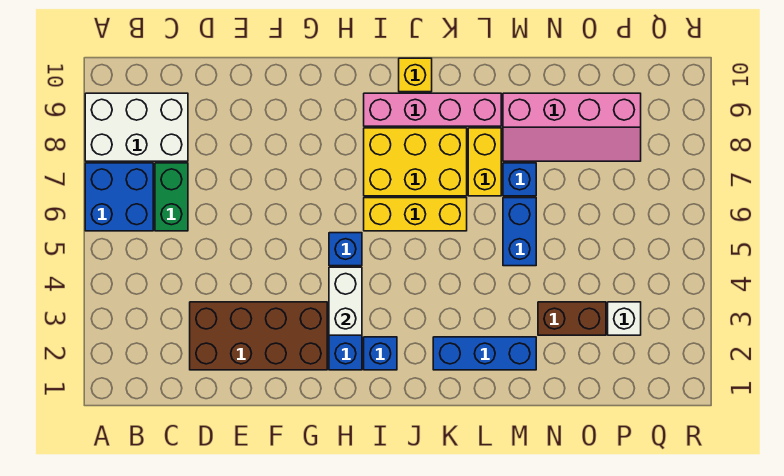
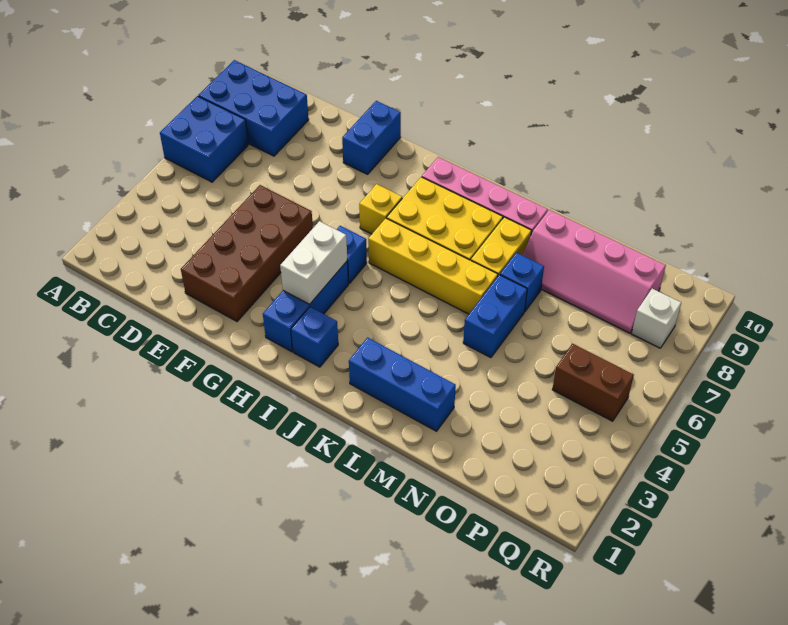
white 2x3 brick [85,93,188,161] -> blue 2x3 brick [198,60,309,156]
green 1x2 brick [155,163,188,231] -> none
brown 2x4 brick [190,302,327,370] -> brown 2x4 brick turned to [181,185,313,321]
none -> blue 1x2 brick [342,101,401,174]
yellow 1x3 brick [364,198,467,231] -> yellow 1x4 brick [368,218,498,314]
yellow 1x1 brick [399,58,432,92] -> yellow 1x1 brick moved to [359,184,402,234]
brown 1x2 brick [538,302,606,335] -> brown 1x2 brick moved to [552,344,634,421]
white 1x1 brick [608,302,641,335] -> white 1x1 brick moved to [632,289,681,348]

